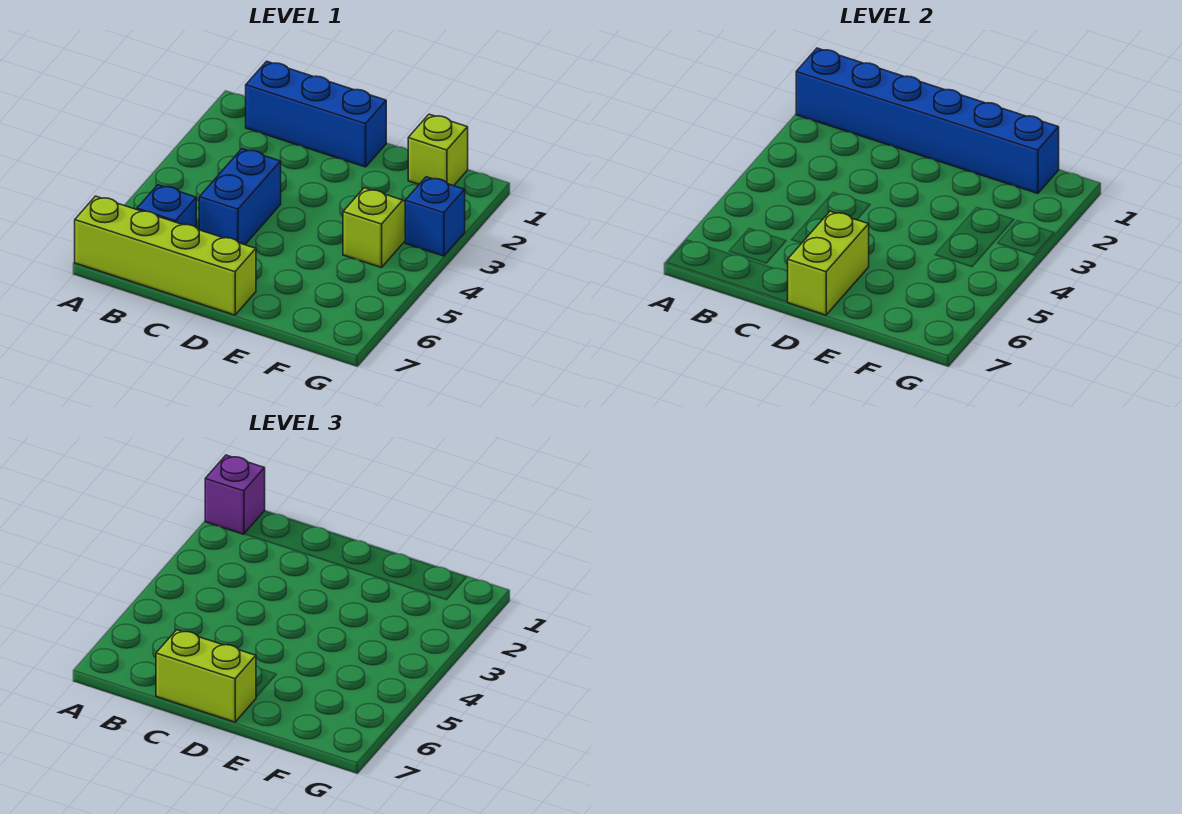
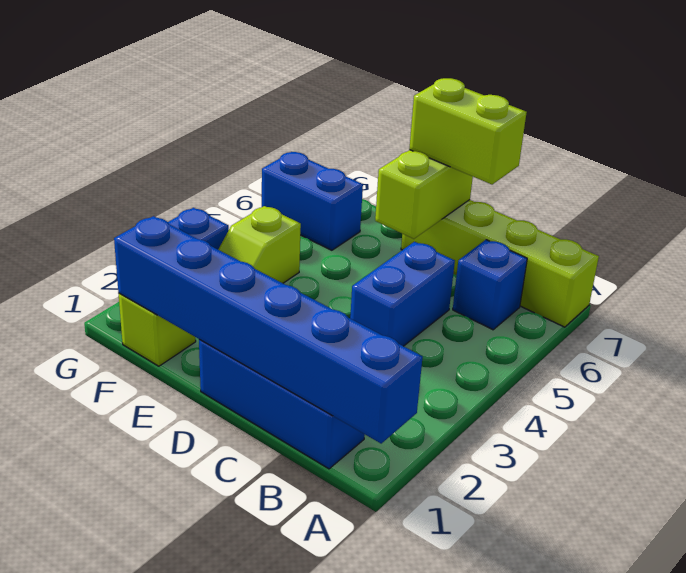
purple 1x1 brick [205,455,265,534] -> none
none -> blue 1x2 brick [262,152,363,250]

